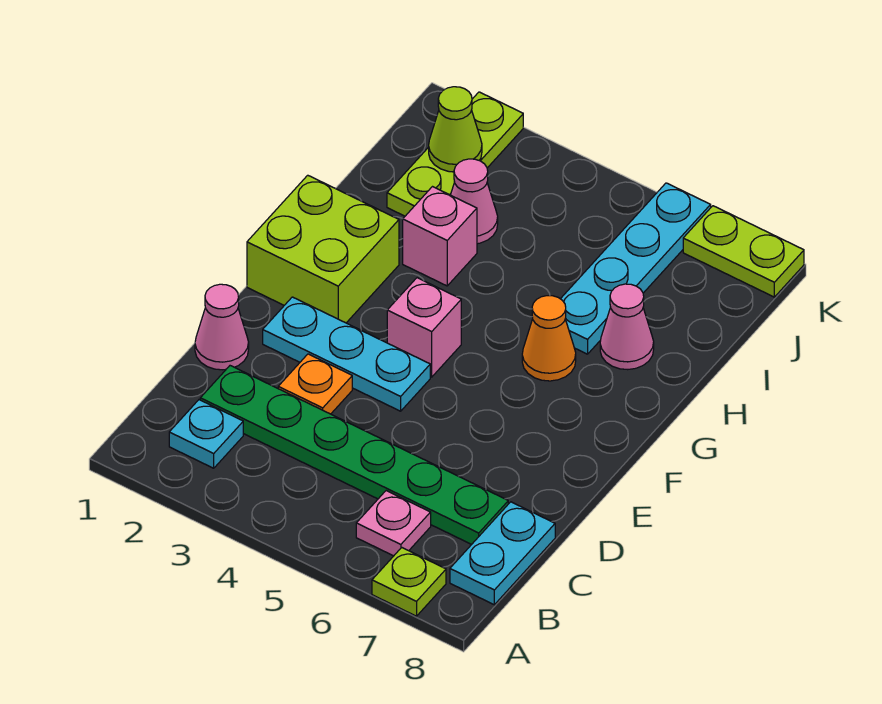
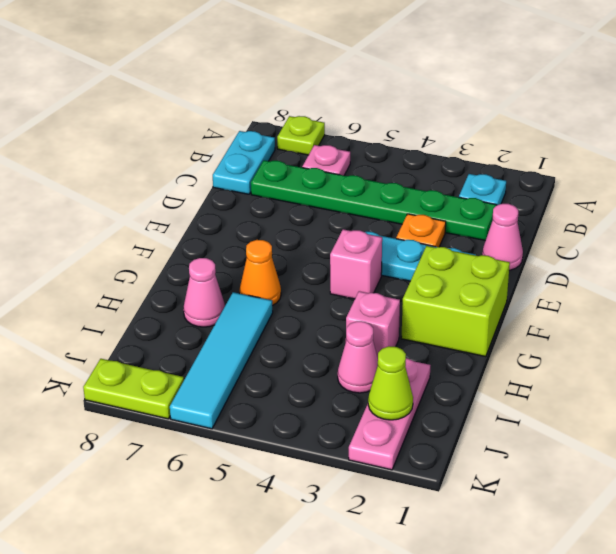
cyan 1x4 plate [561,183,711,354] -> cyan 1x4 tile [170,292,273,429]
lime 1x3 plate [387,92,523,216] -> pink 1x3 plate [349,358,430,470]

